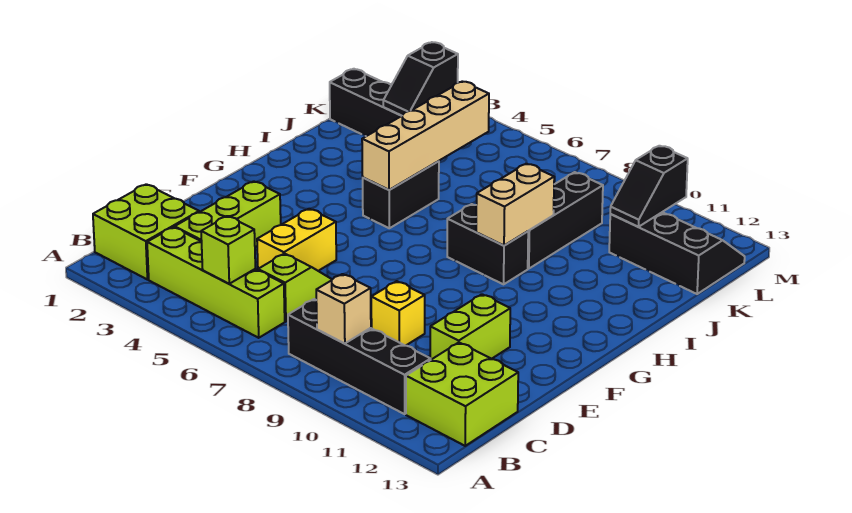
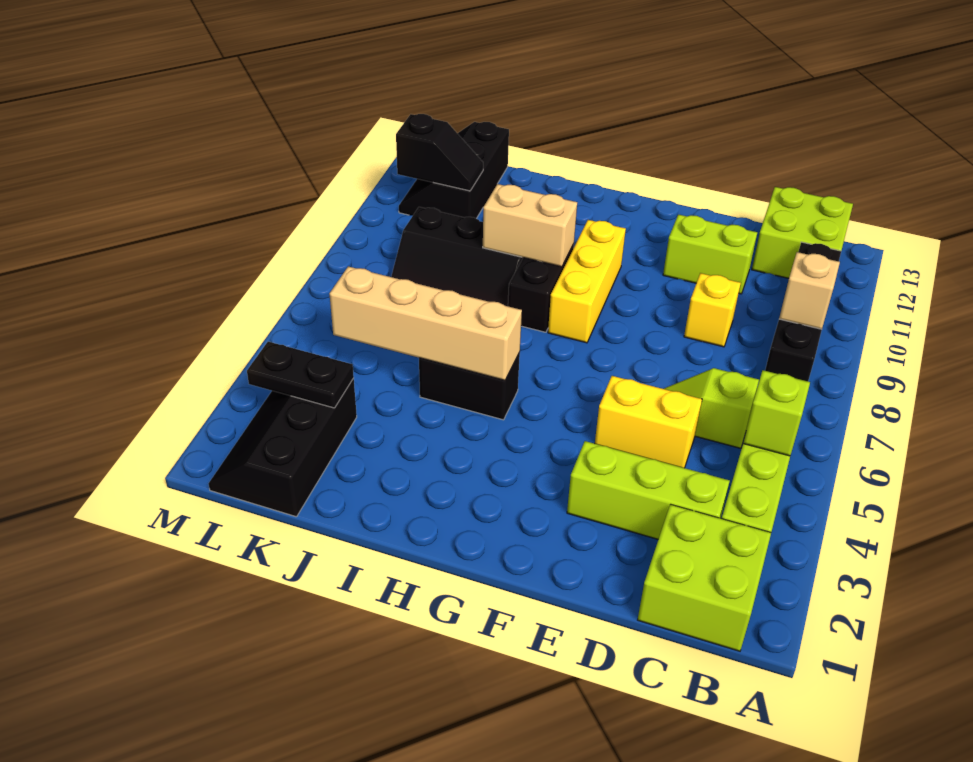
none -> yellow 1x3 brick [548,220,626,343]
black 1x2 slope [383,42,458,116] -> black 1x2 plate [247,342,354,408]

